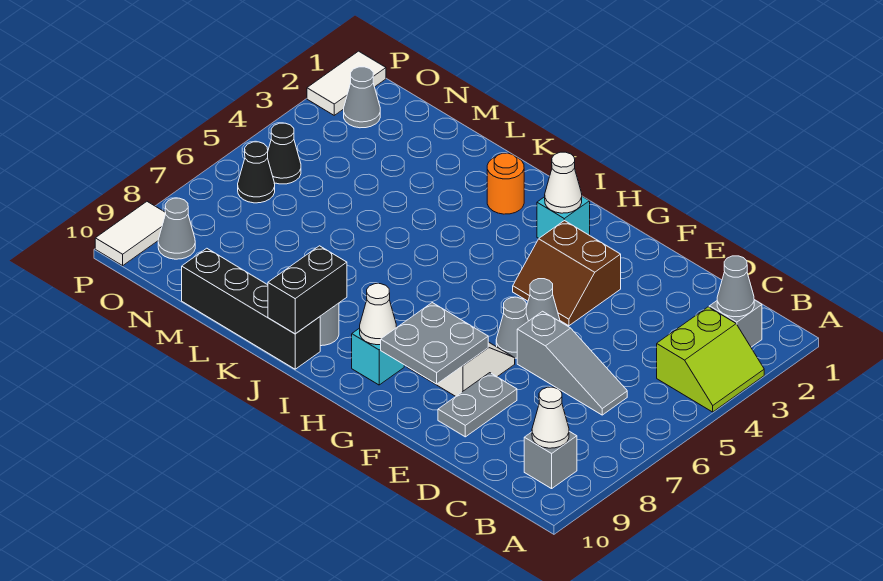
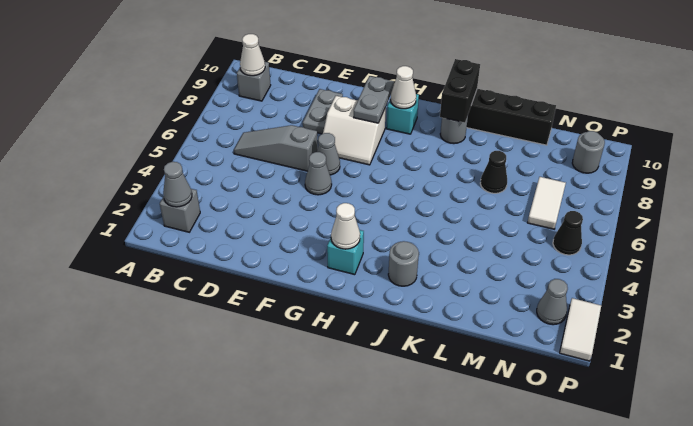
lime 2x2 slope [657,307,764,412] -> none
brown 2x2 slope [513,220,621,326] -> none
grey 2x2 plate [381,303,488,384] -> grey 1x2 plate [354,76,394,123]
orange 1x1 round brick [487,153,524,214] -> grey 1x1 round brick [388,241,419,286]
black 1x1 cone [238,142,275,203] -> black 1x1 cone moved to [480,151,507,193]
grey 1x1 cone [158,198,195,259] -> grey 1x1 round brick [572,131,605,173]
white 1x2 tile [95,202,166,266] -> white 1x2 tile moved to [528,177,566,229]

